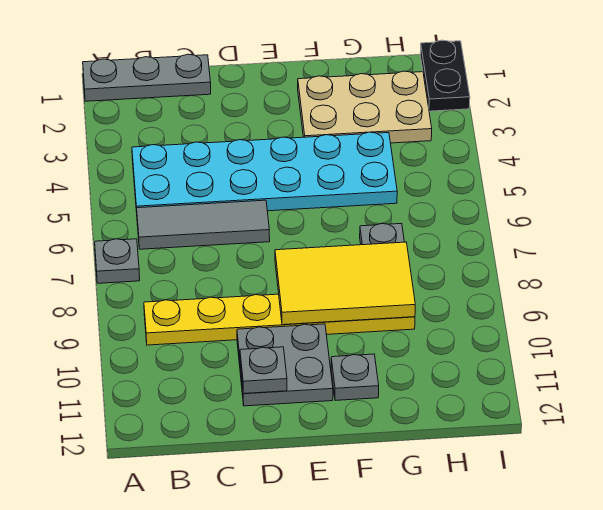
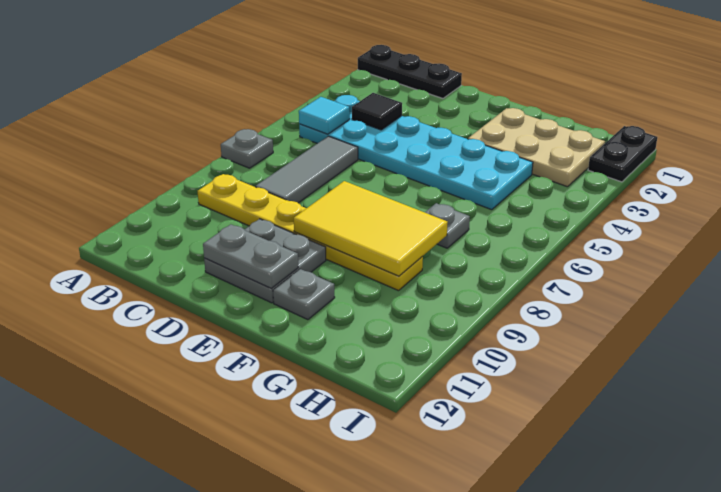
grey 1x3 plate [83,54,211,101] -> black 1x3 plate [358,45,462,98]
none -> cyan 1x1 tile [299,97,350,134]
grey 1x3 tile [137,200,270,249] -> grey 1x3 tile turned to [255,136,358,203]
none -> black 1x1 tile [352,93,402,130]
grey 1x1 plate [240,347,287,394] -> grey 1x2 plate [203,224,298,289]

